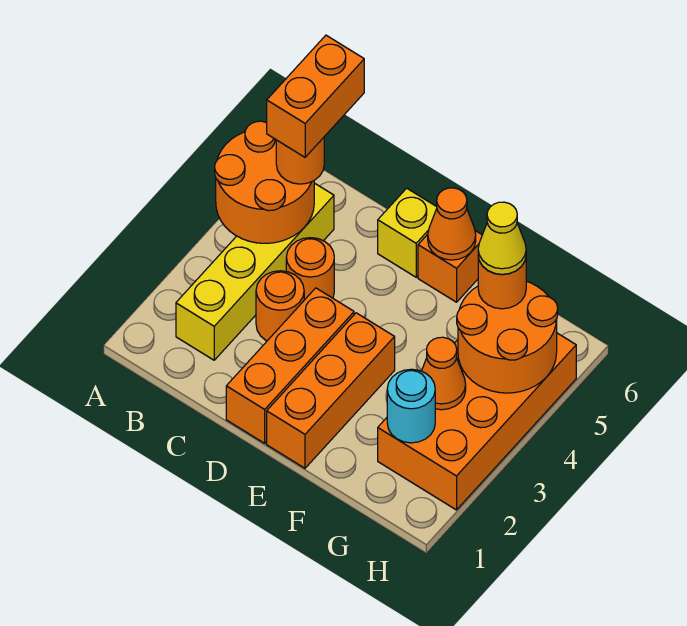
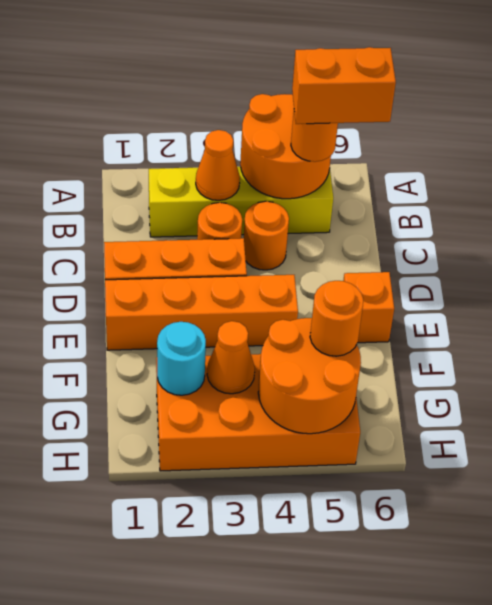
yellow 1x1 brick [378,188,437,277] -> none
orange 1x3 brick [267,313,395,468] -> orange 1x4 brick [105,275,298,350]
orange 1x1 cone [428,188,476,260] -> orange 1x1 cone moved to [196,130,240,200]
yellow 1x1 cone [478,202,526,274] -> none

